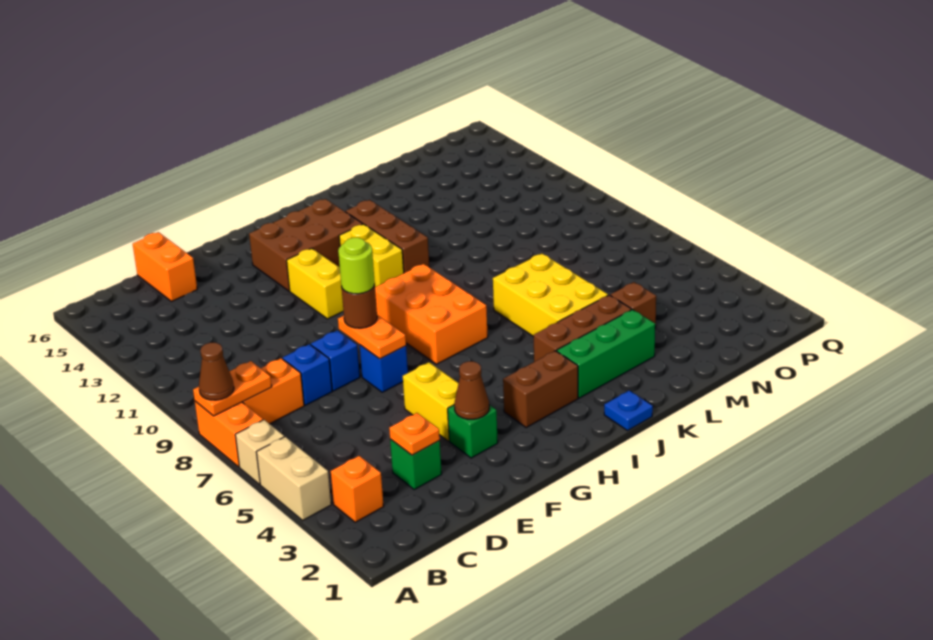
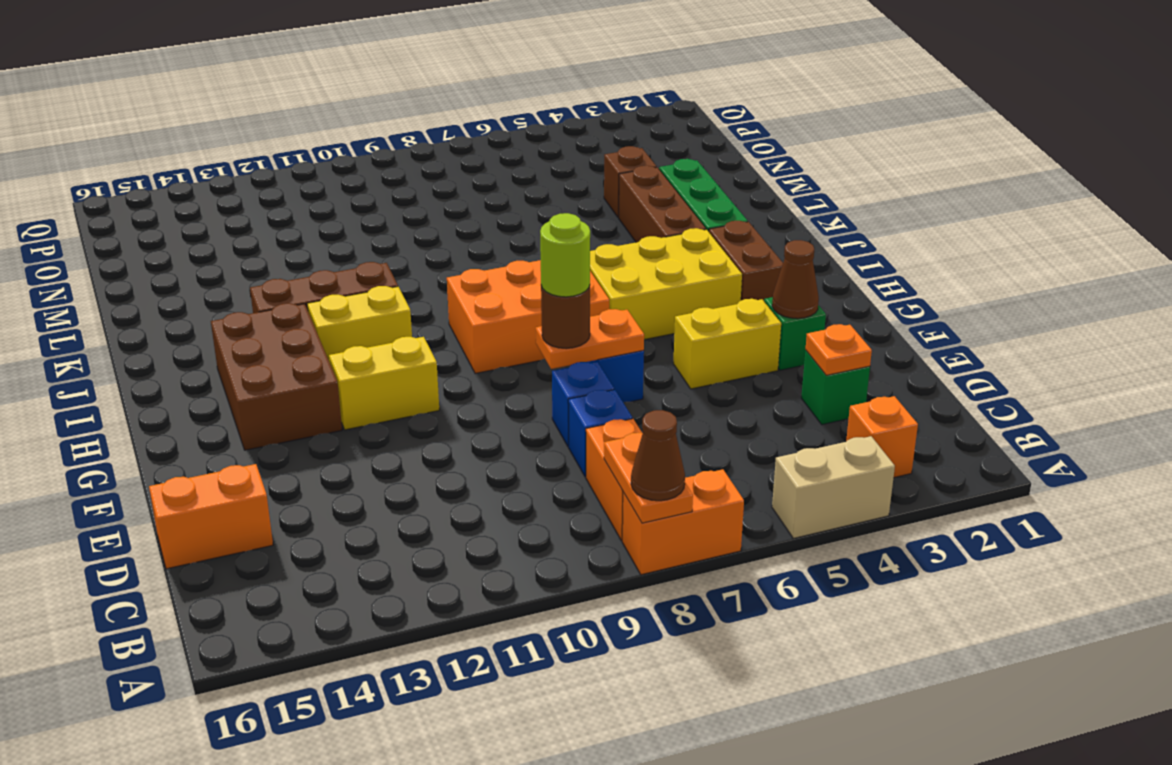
tan 1x1 brick [235,420,284,484] -> none
blue 1x1 plate [604,390,653,431] -> none
yellow 2x3 brick [493,253,608,337] -> yellow 2x3 brick moved to [590,228,742,340]

